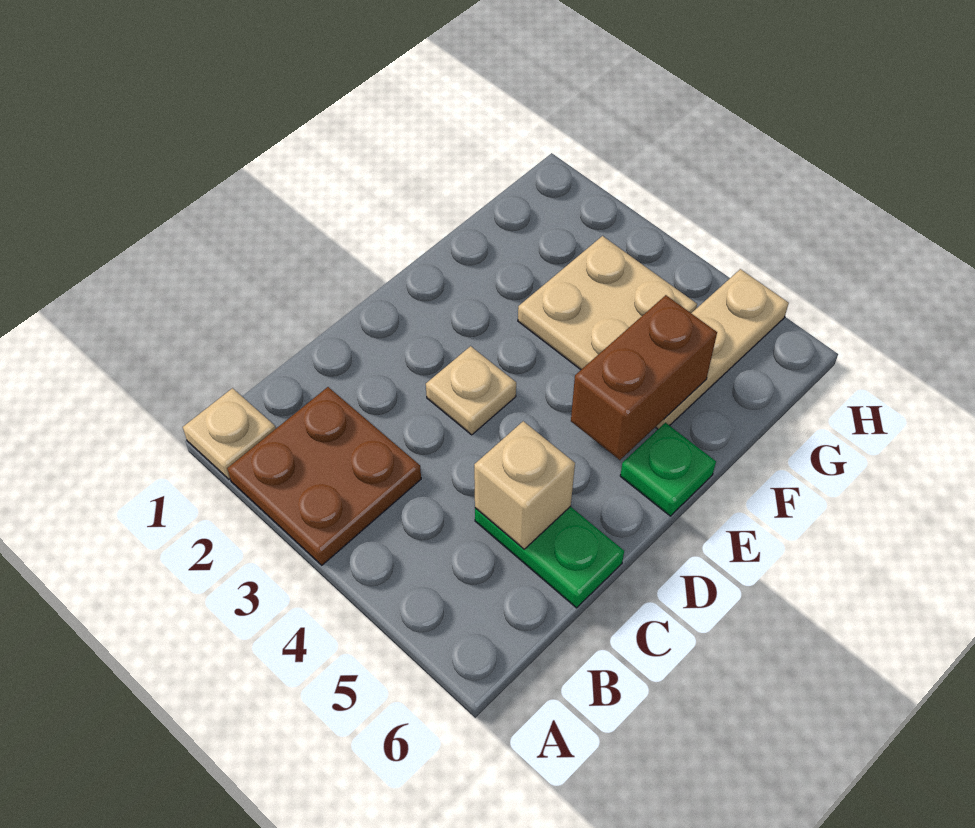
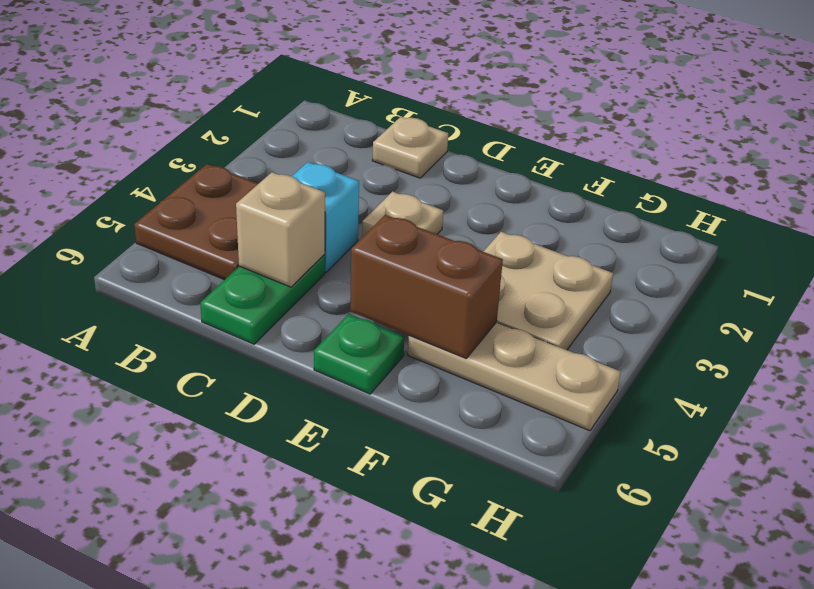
tan 1x1 plate [183,388,276,479] -> tan 1x1 plate moved to [372,117,448,178]
brown 2x2 plate [227,387,421,565] -> brown 2x2 plate moved to [134,164,258,280]
none -> cyan 1x1 brick [292,162,359,272]

